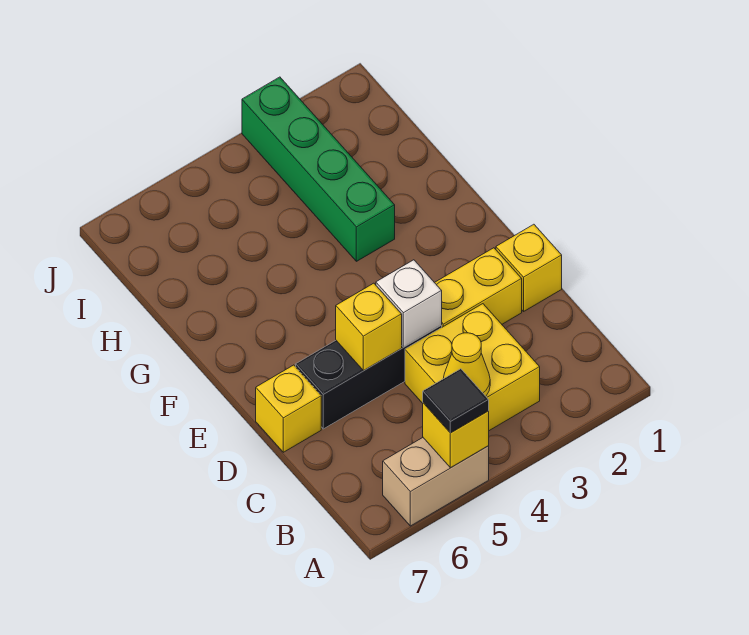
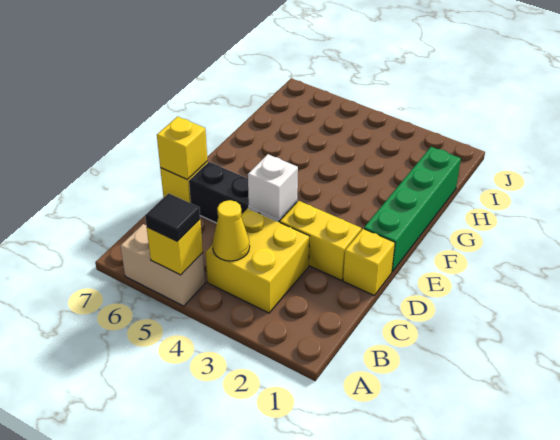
yellow 1x1 brick [336,283,402,371] -> yellow 1x1 brick moved to [157,116,207,179]
green 1x4 brick [242,77,395,261] -> green 1x4 brick moved to [364,147,461,272]

